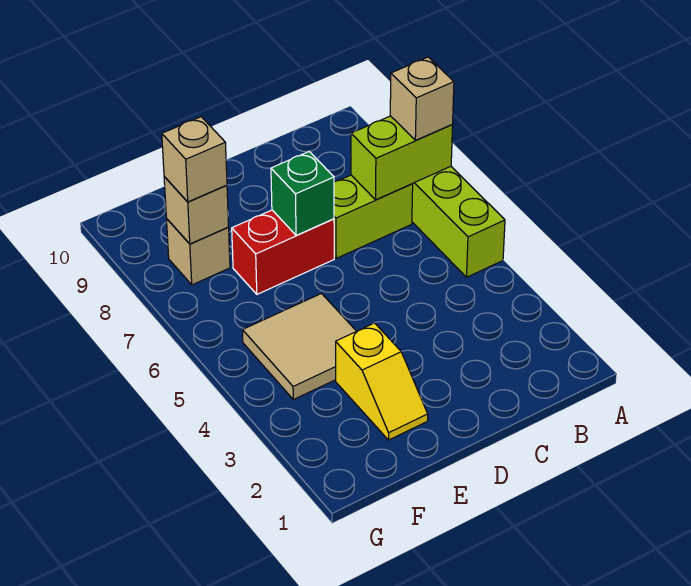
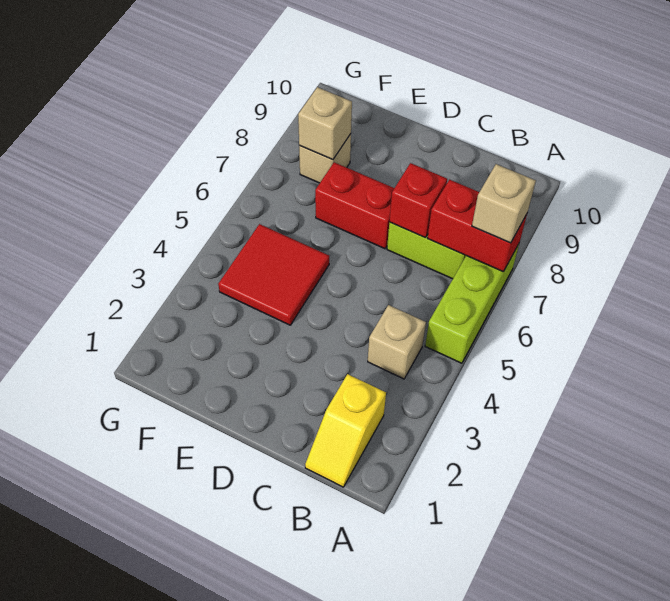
lime 1x2 brick [351,116,453,200] -> red 1x2 brick [427,180,527,272]
none -> red 1x1 brick [389,163,447,238]
green 1x1 brick [271,152,334,235] -> none
yellow 1x2 slope [336,323,428,440] -> yellow 1x2 slope moved to [305,374,386,487]
tan 2x2 tile [242,294,356,400] -> red 2x2 tile [218,224,329,325]
tan 1x1 brick [162,117,227,202] -> tan 1x1 brick moved to [368,305,426,379]

